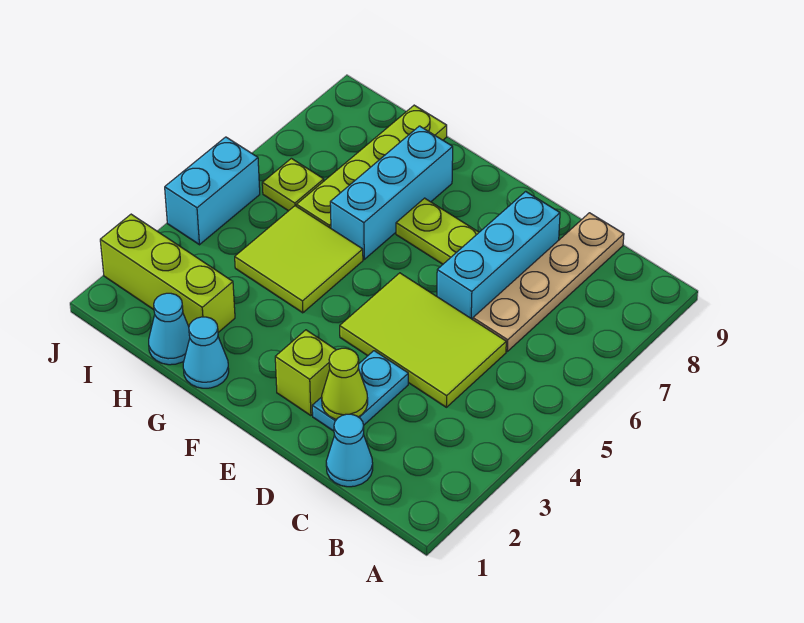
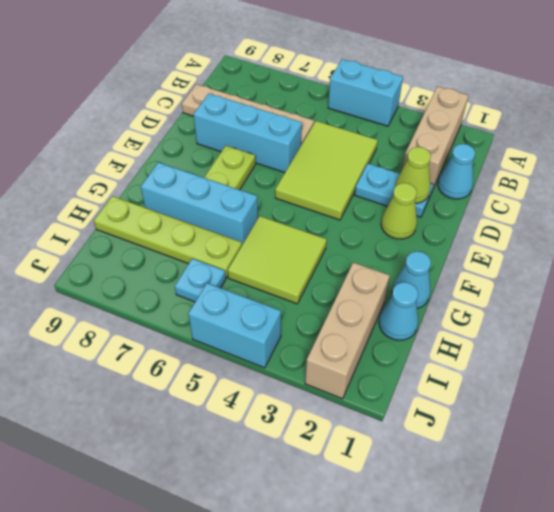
none -> tan 1x3 brick [402,86,469,191]
none -> cyan 1x2 brick [328,59,403,126]
lime 1x1 brick [275,330,336,416] -> lime 1x1 cone [381,183,417,239]
lime 1x3 brick [100,214,235,332] -> tan 1x3 brick [305,263,390,399]
lime 1x1 plate [262,158,324,211] -> cyan 1x1 plate [175,259,226,302]

